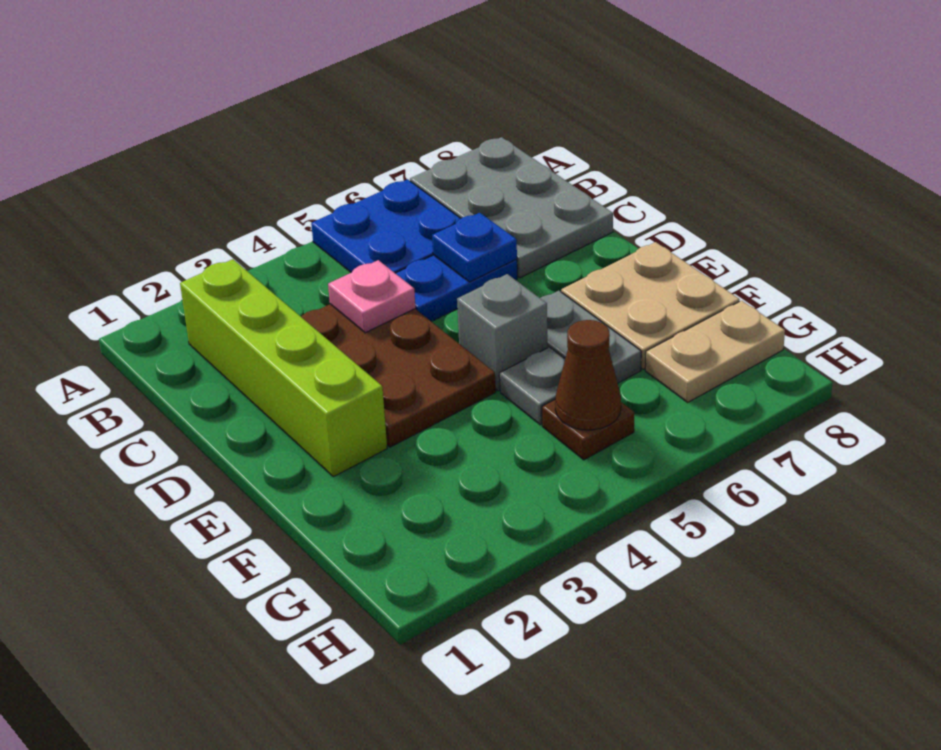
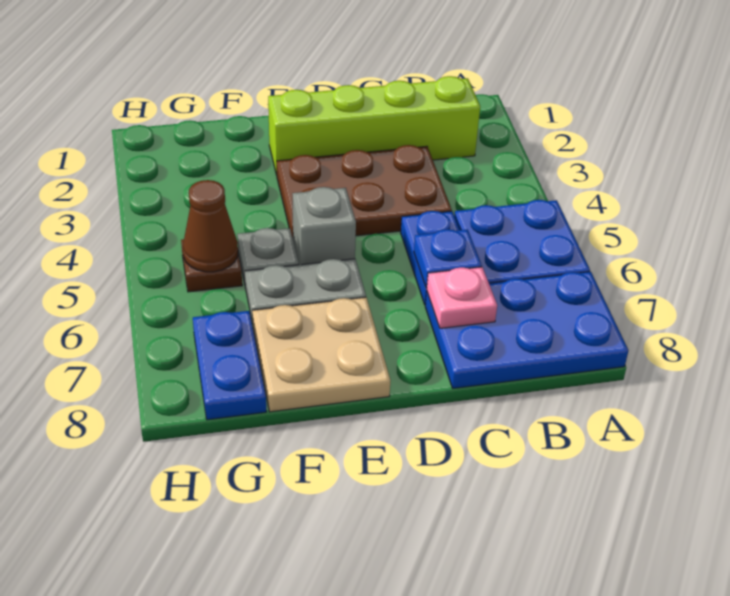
grey 2x3 plate [410,137,613,278] -> blue 2x3 plate [425,272,628,388]
pink 1x1 plate [328,260,415,333] -> pink 1x1 plate moved to [427,267,497,328]
tan 1x2 plate [645,301,785,402] -> blue 1x2 plate [193,311,266,420]

